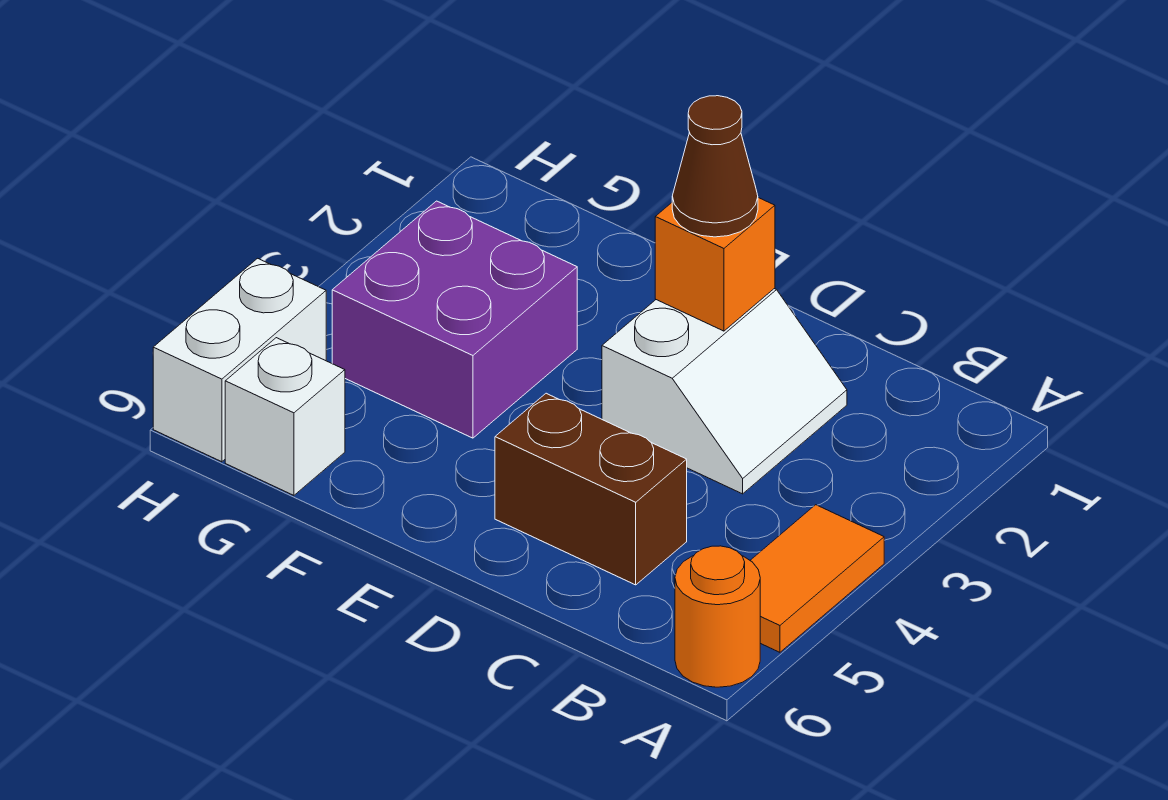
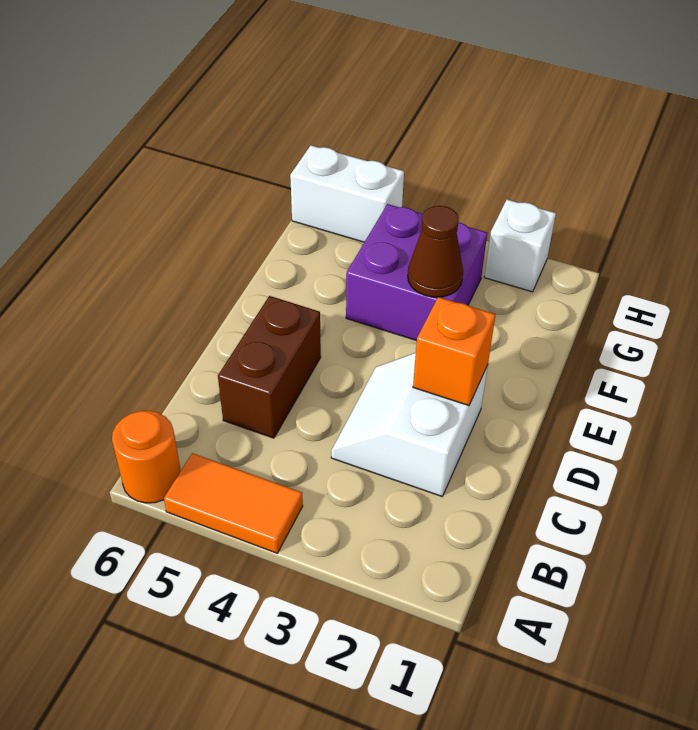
white 2x2 slope [602,289,847,494] -> white 2x2 slope turned to [331,353,488,496]
brown 1x1 cone [672,96,758,237] -> brown 1x1 cone moved to [408,206,463,297]
white 1x1 brick [225,338,345,495] -> white 1x1 brick moved to [484,200,556,292]

